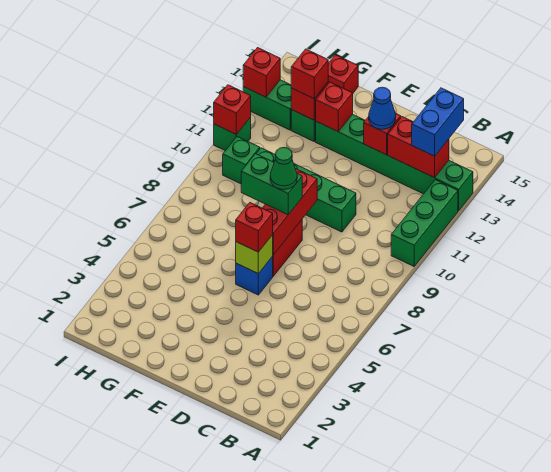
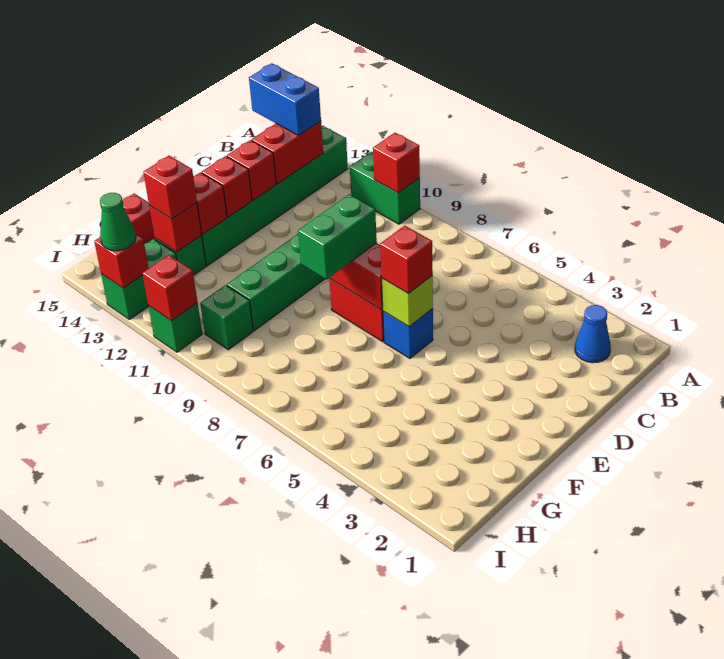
green 1x3 brick [391,180,458,266] -> green 1x2 brick [350,152,420,224]
none -> red 1x1 brick [373,133,420,193]
blue 1x1 cone [369,87,396,129] -> blue 1x1 cone moved to [575,305,611,363]
green 1x1 cone [270,148,297,189] -> green 1x1 cone moved to [100,193,136,251]
none -> red 1x1 brick [202,156,252,217]

